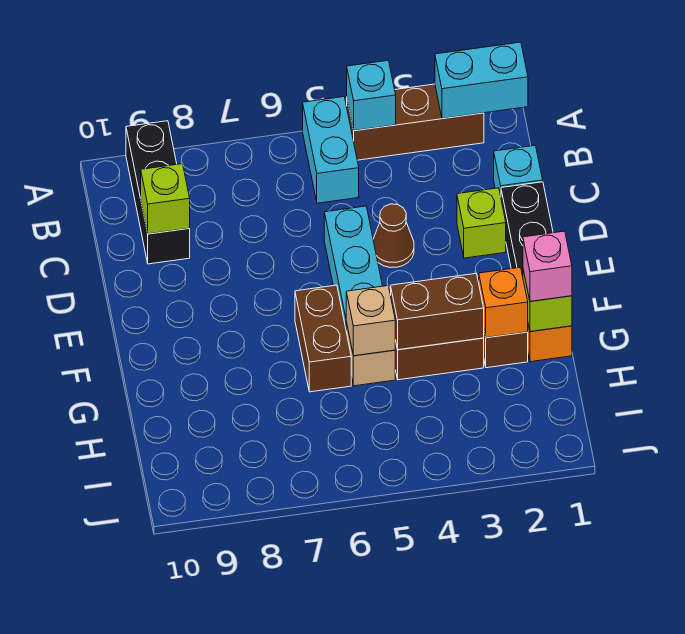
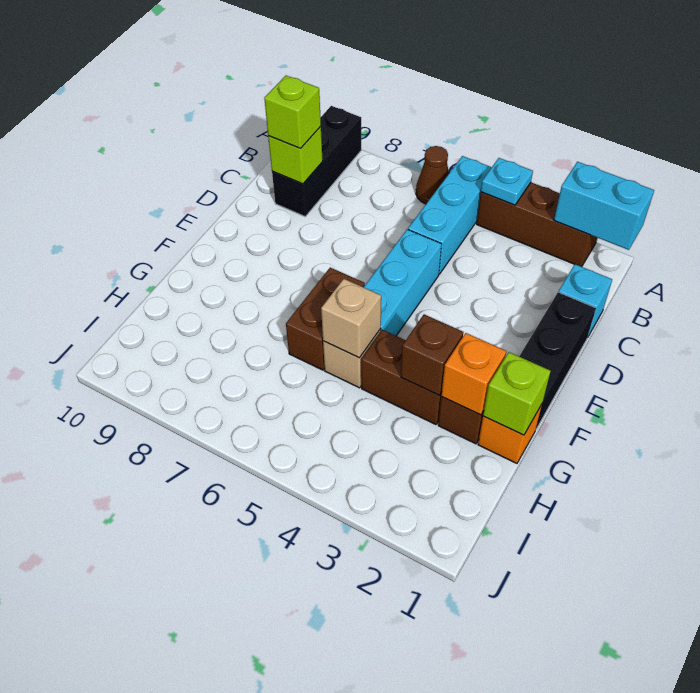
cyan 1x1 brick [347,60,396,131] -> cyan 1x1 plate [481,158,533,205]
cyan 1x2 brick [303,97,359,203] -> cyan 1x3 brick [408,156,492,274]
lime 1x1 brick [457,188,506,258] -> lime 1x1 brick moved to [264,76,321,149]
brown 1x1 cone [373,204,414,268] -> brown 1x1 cone moved to [416,146,449,204]
pink 1x1 brick [523,231,572,301] -> none
brown 1x2 brick [391,273,484,350] -> brown 1x1 brick [401,314,463,395]

